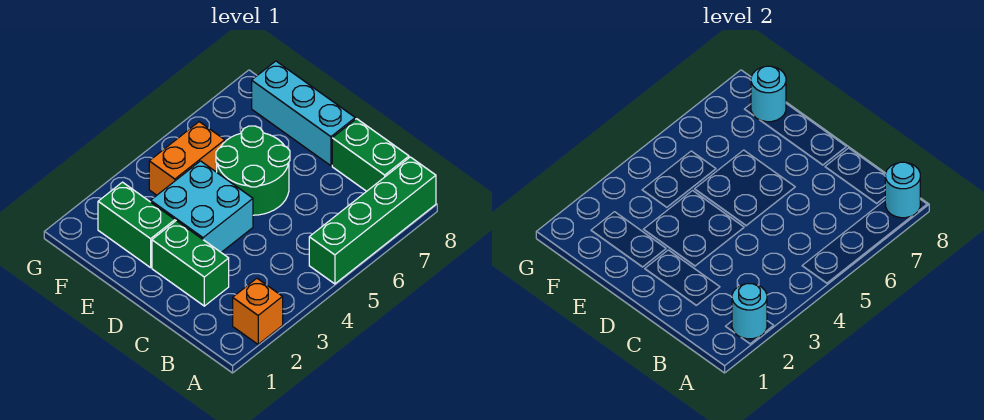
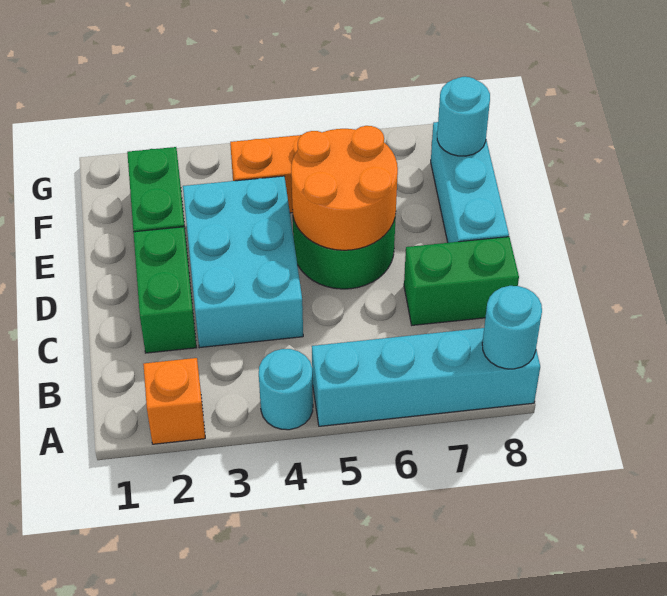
cyan 1x1 round brick [732,284,767,339] -> cyan 1x1 round brick moved to [259,349,313,430]
green 1x4 brick [309,157,436,284] -> cyan 1x4 brick [312,328,540,426]
green 1x2 brick [332,119,409,191] -> green 1x2 brick turned to [404,237,519,325]
cyan 2x2 brick [151,161,253,252] -> cyan 2x3 brick [183,176,303,348]
none -> orange 2x2 round brick [291,126,398,250]

